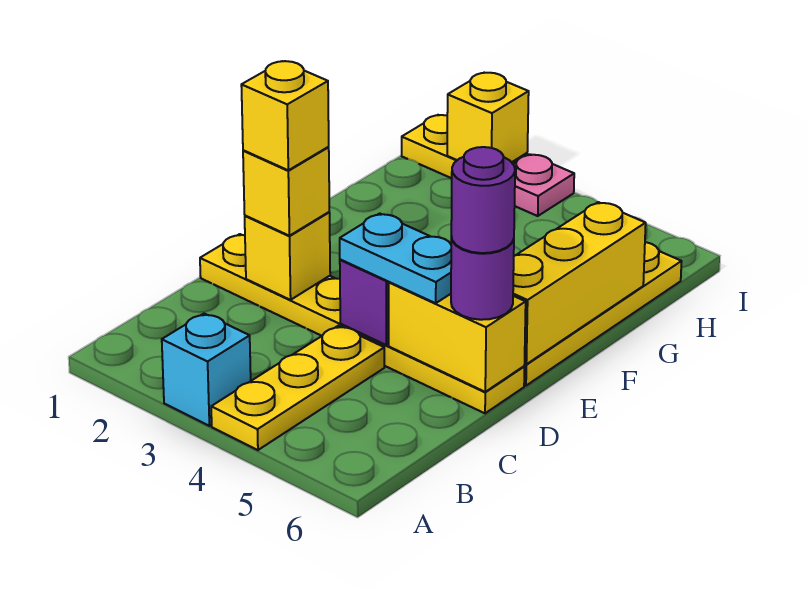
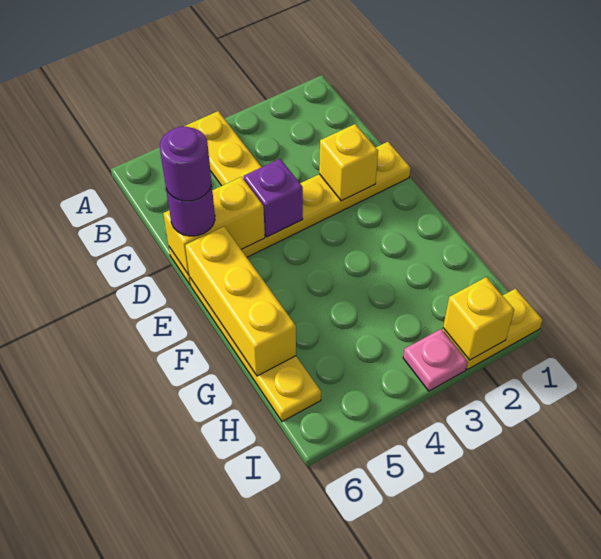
cyan 1x1 brick [162,314,251,426] -> none
yellow 1x1 brick [243,147,329,236] -> none
yellow 1x1 brick [241,61,329,170] -> none
cyan 1x2 plate [340,213,451,303] -> none

